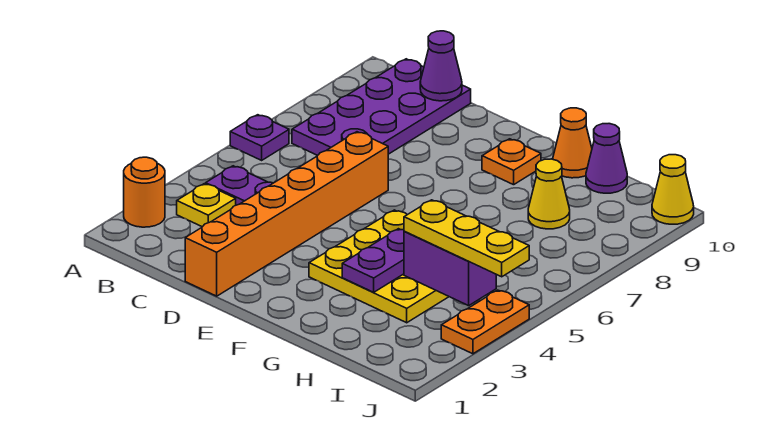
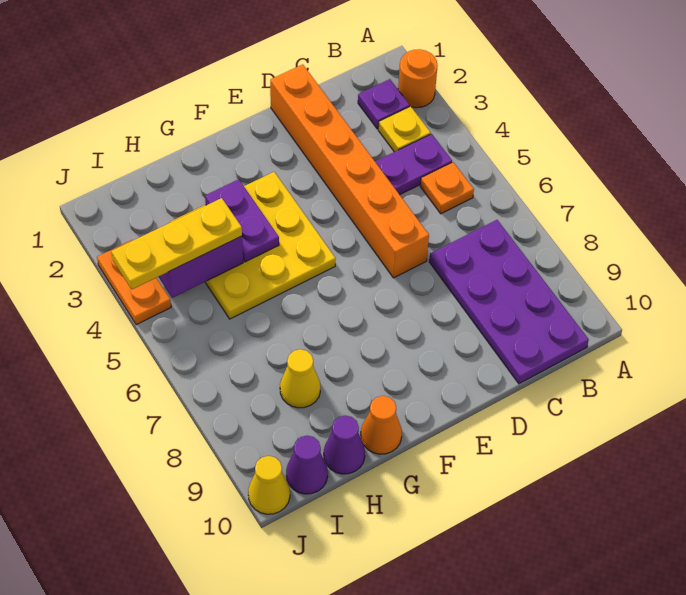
purple 1x1 plate [230,115,289,160] -> purple 1x1 plate moved to [358,79,410,129]
purple 1x1 cone [420,31,462,101] -> purple 1x1 cone moved to [286,436,328,494]
orange 1x1 plate [482,139,541,185] -> orange 1x1 plate moved to [420,162,474,214]

